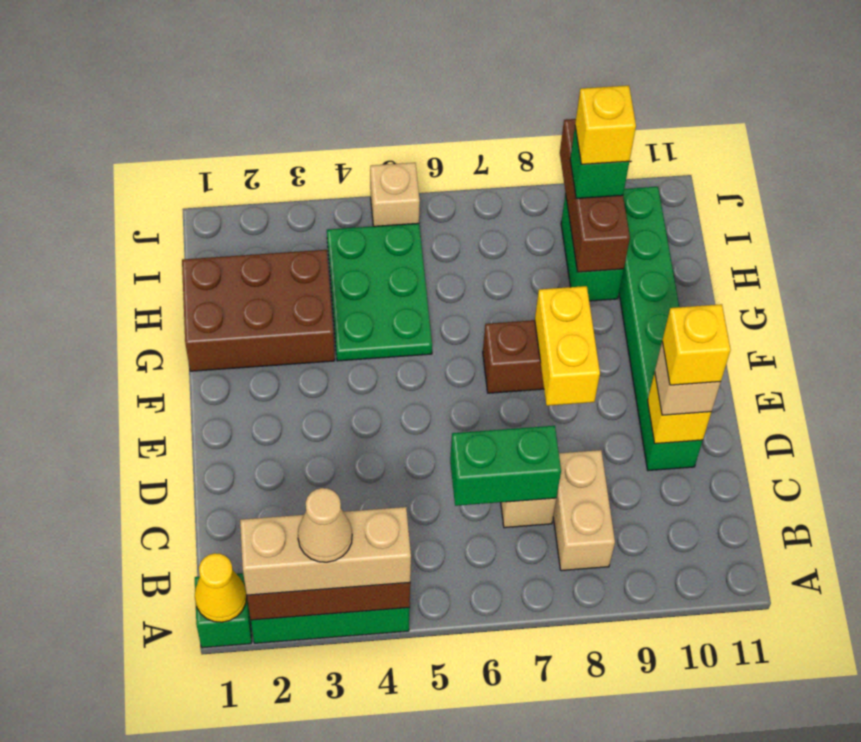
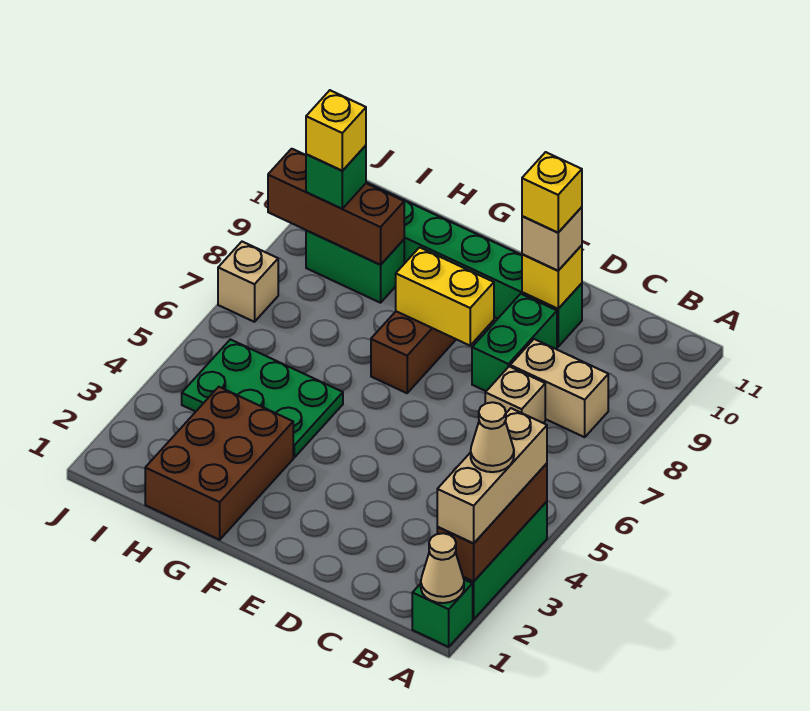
yellow 1x1 cone [195,553,247,622] -> tan 1x1 cone [421,533,464,603]
green 1x2 brick [450,426,561,506] -> green 1x2 brick moved to [472,294,557,391]
tan 1x1 brick [370,163,420,226] -> tan 1x1 brick moved to [218,242,278,322]

